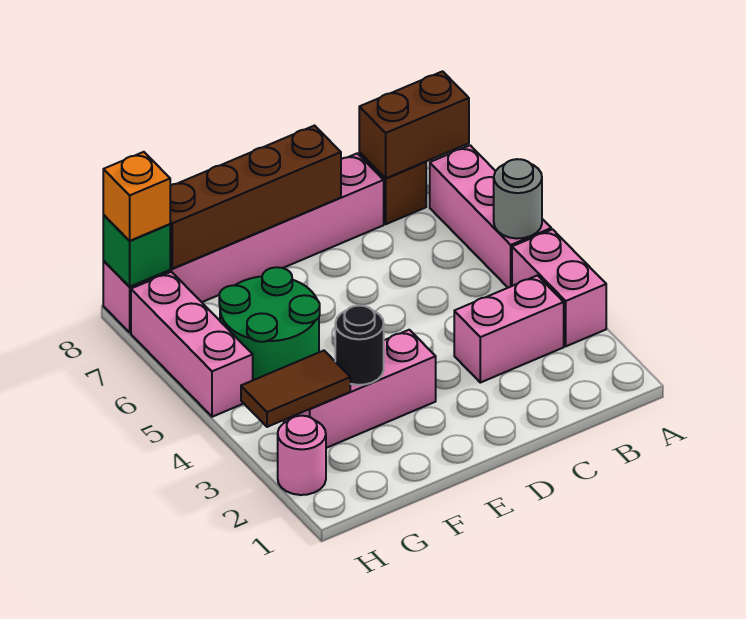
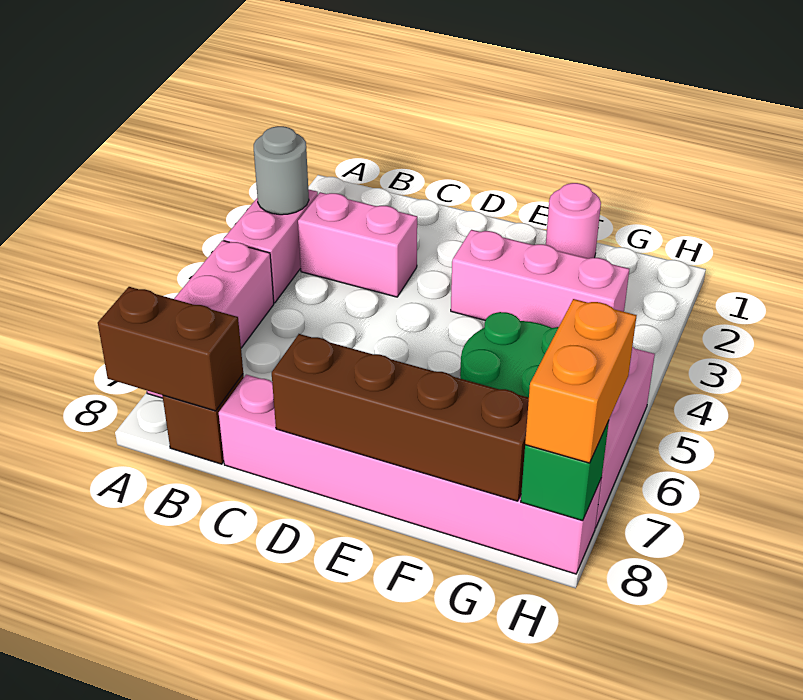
grey 1x1 round brick [494,159,542,239] -> grey 1x1 round brick moved to [254,126,309,215]
black 1x1 round brick [335,306,384,385] -> none
brown 1x2 tile [241,351,350,427] -> none
pink 1x1 round brick [278,416,326,495] -> pink 1x1 round brick moved to [546,183,601,258]
orange 1x1 brick [103,152,170,241] -> orange 1x2 brick [525,299,637,463]

